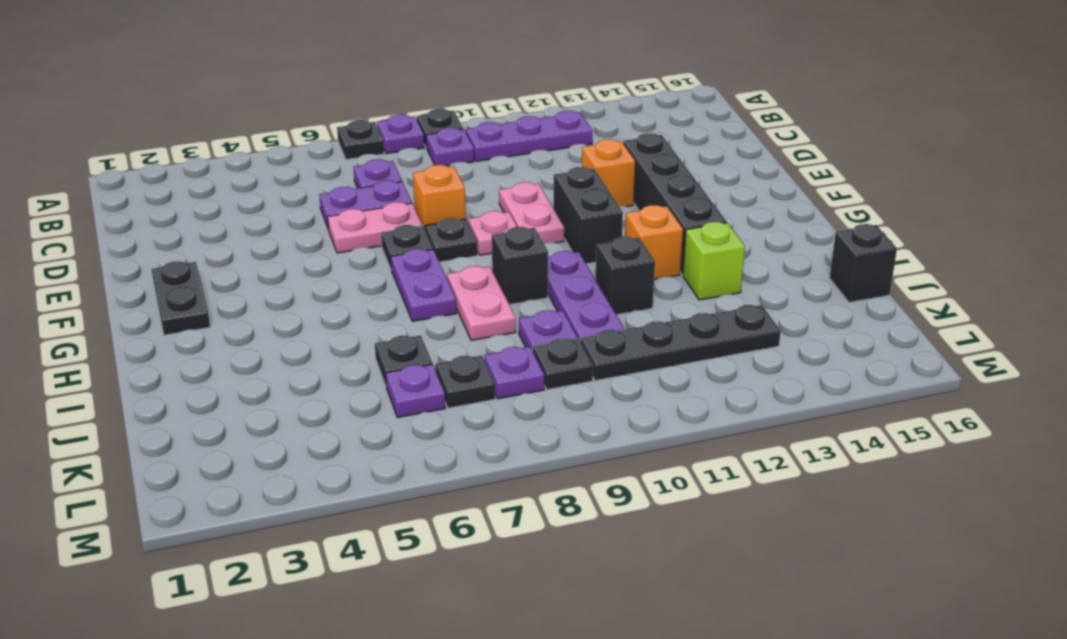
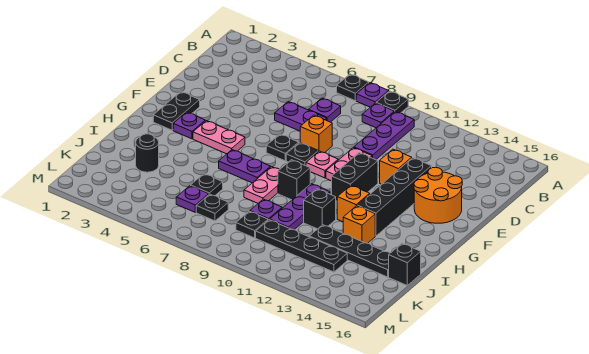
purple 1x3 plate [466,111,593,161] -> purple 1x3 plate turned to [354,112,414,160]
pink 1x2 plate [328,202,422,253] -> pink 1x2 plate moved to [193,121,245,154]
none -> orange 2x2 round brick [414,167,462,223]
purple 1x2 plate [391,249,457,321] -> purple 1x2 plate turned to [219,150,271,183]
lime 1x1 brick [683,222,745,300] -> orange 1x1 brick [343,206,375,243]
none -> black 1x1 round brick [136,134,159,172]
none -> black 1x4 plate [309,225,390,277]
purple 1x1 plate [484,347,544,399] -> purple 1x1 plate moved to [173,112,205,139]

